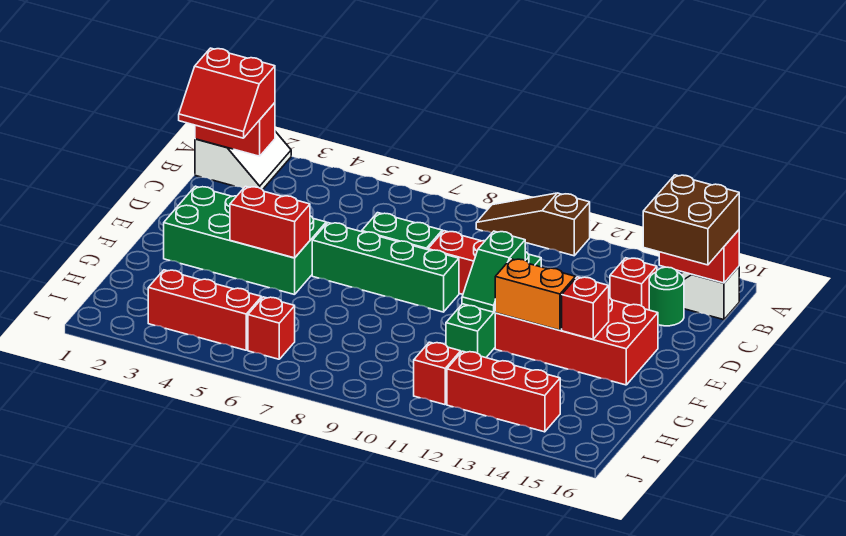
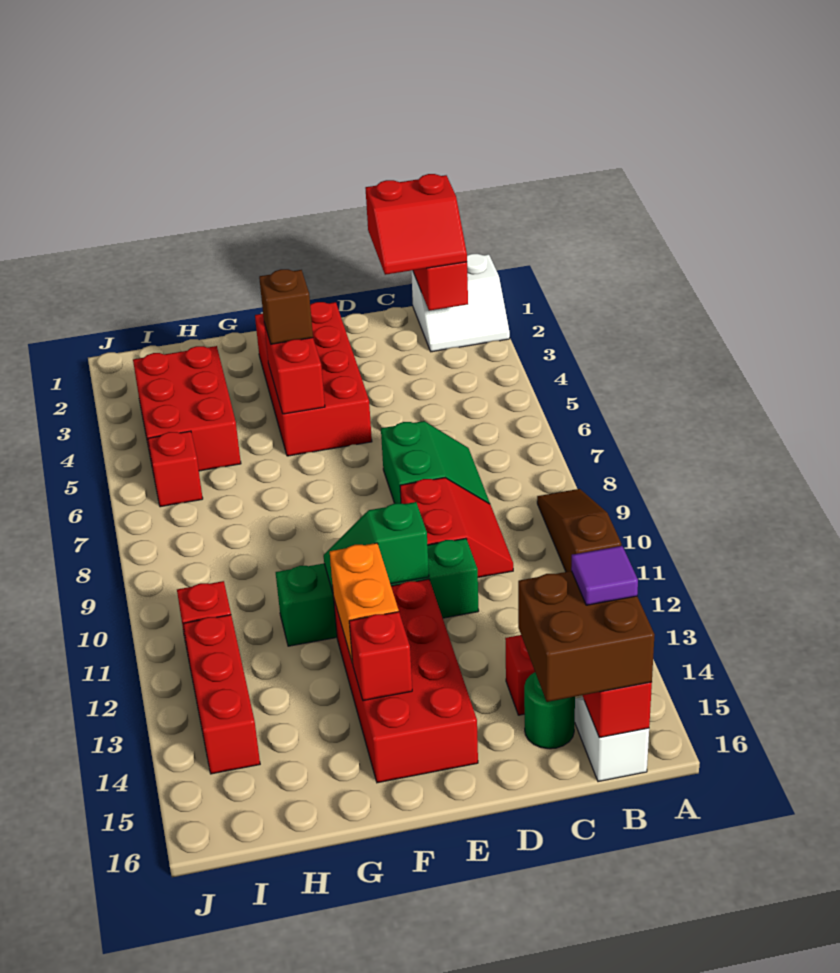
red 2x2 slope [179,48,275,138] -> red 2x2 slope turned to [365,174,467,275]
none -> purple 1x1 tile [571,546,638,605]
green 2x4 brick [164,186,326,295] -> red 2x4 brick [255,302,372,456]
green 1x4 brick [312,223,459,312] -> none
none -> brown 1x1 brick [259,269,313,344]
red 1x3 brick [148,270,262,350] -> red 2x3 brick [133,346,241,471]

